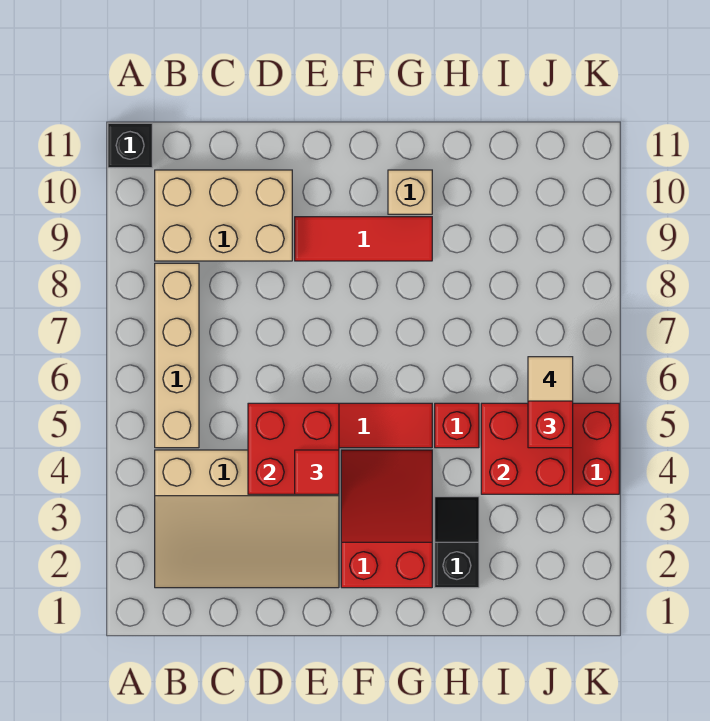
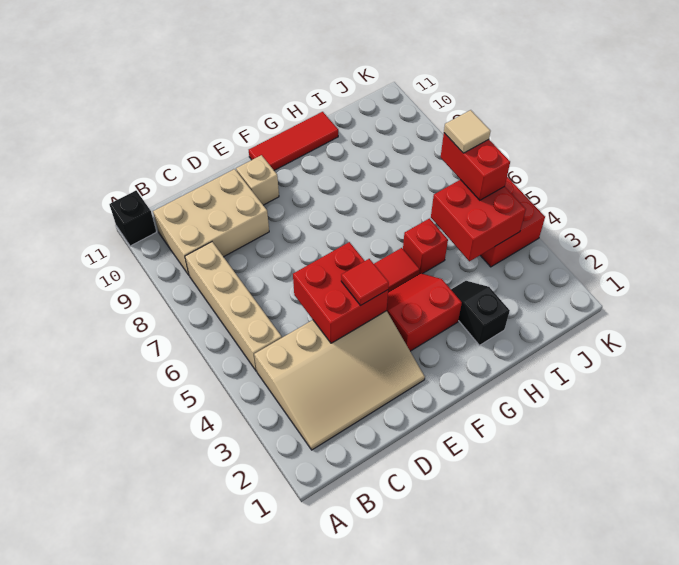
red 1x3 tile [295,217,432,261] -> red 1x3 tile moved to [249,112,338,170]
red 2x3 slope [341,450,432,588] -> red 2x2 slope [387,273,462,351]
tan 1x1 brick [388,170,432,214] -> tan 1x1 brick moved to [236,155,279,205]

